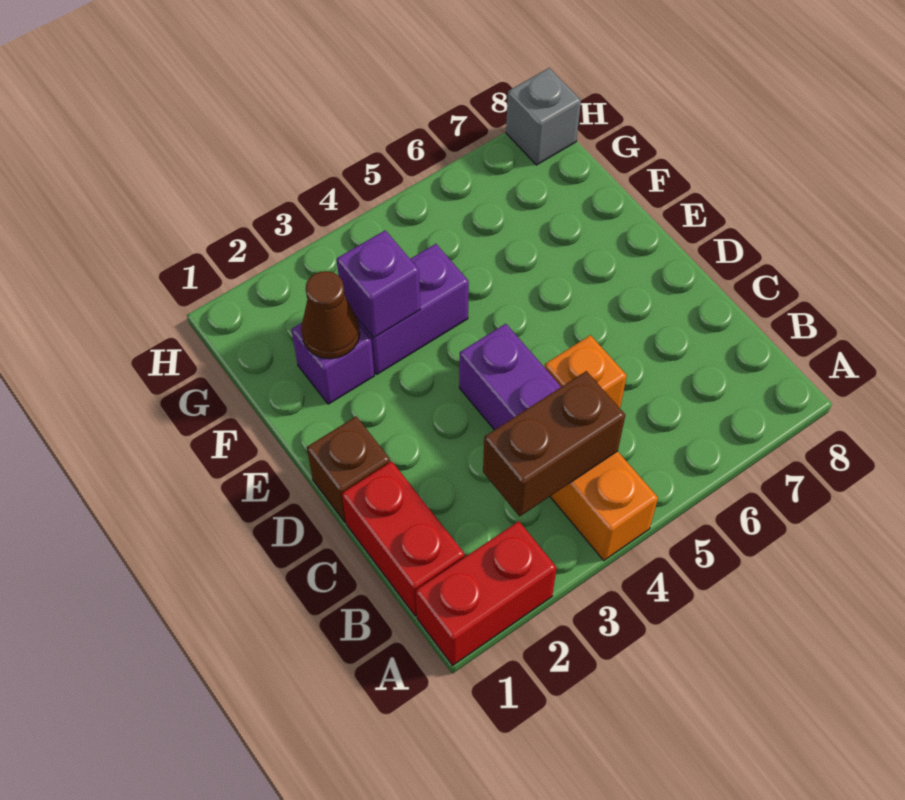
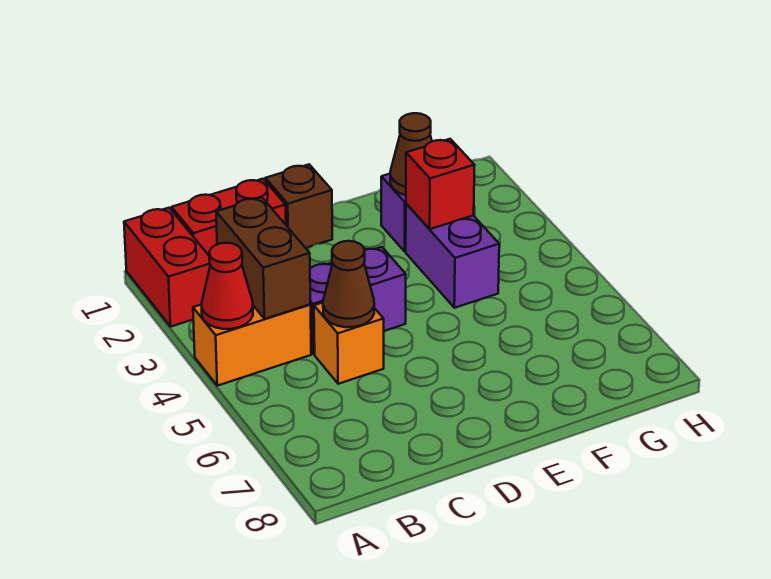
none -> red 1x1 cone [202,243,253,329]
none -> brown 1x1 cone [323,241,374,327]
purple 1x1 brick [337,230,420,338] -> red 1x1 brick [406,139,475,229]
grey 1x1 brick [506,68,581,165] -> none

